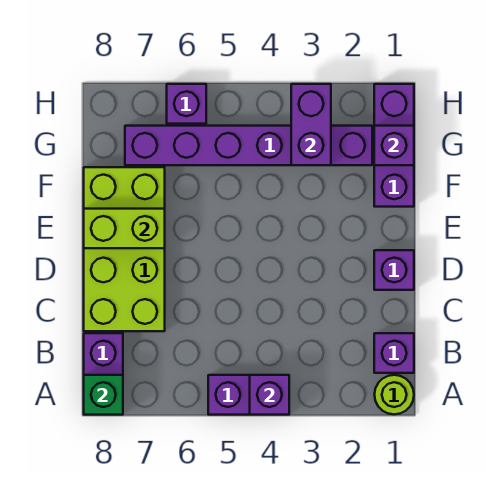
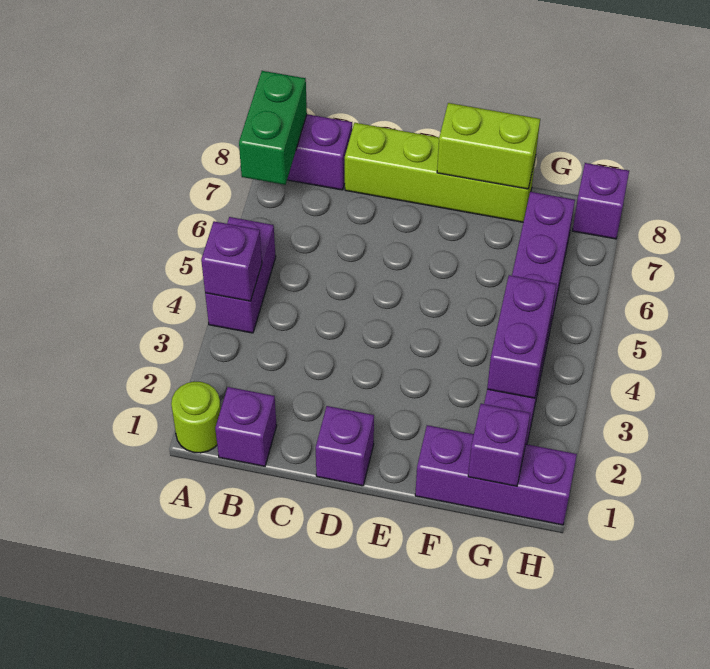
green 1x1 brick [84,375,123,415] -> green 1x2 brick [239,71,307,185]
lime 2x4 brick [84,167,165,331] -> lime 1x4 brick [345,123,536,222]
lime 1x2 brick [84,209,165,248] -> lime 1x2 brick turned to [437,103,540,189]
purple 1x2 brick [291,84,331,165] -> purple 1x2 brick turned to [487,275,556,398]
purple 1x1 brick [167,84,206,124] -> purple 1x1 brick moved to [573,163,629,239]

